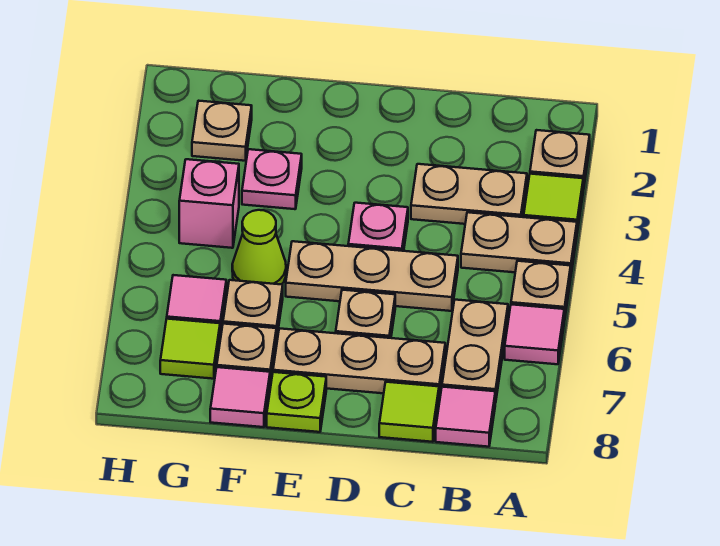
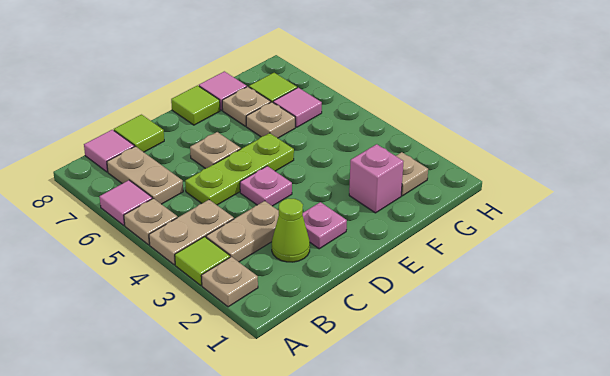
tan 1x3 plate [286,241,458,311] -> lime 1x3 plate [185,133,294,205]
tan 1x3 plate [273,328,445,397] -> none
lime 1x1 plate [267,372,326,432] -> lime 1x1 tile [171,85,220,125]
pink 1x1 plate [242,149,302,209] -> pink 1x1 plate moved to [303,202,347,249]
lime 1x1 cone [232,210,286,285] -> lime 1x1 cone moved to [272,198,310,262]
pink 1x1 brick [179,159,239,248] -> pink 1x1 brick moved to [349,144,404,213]

